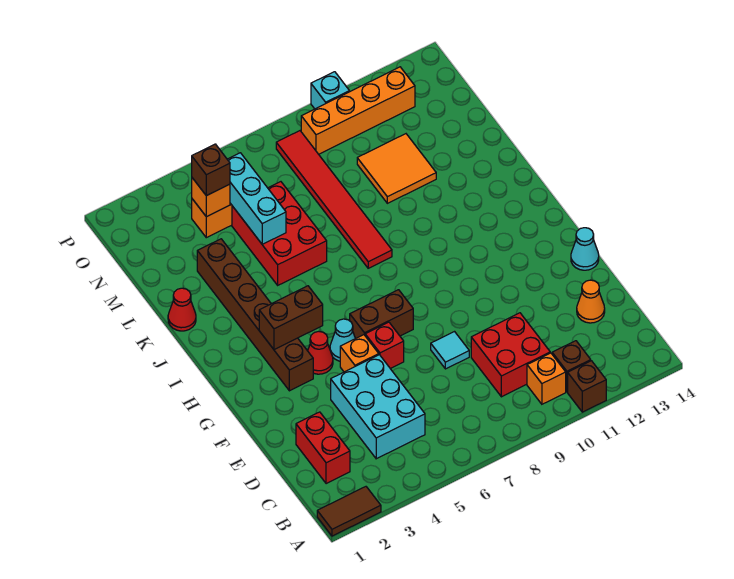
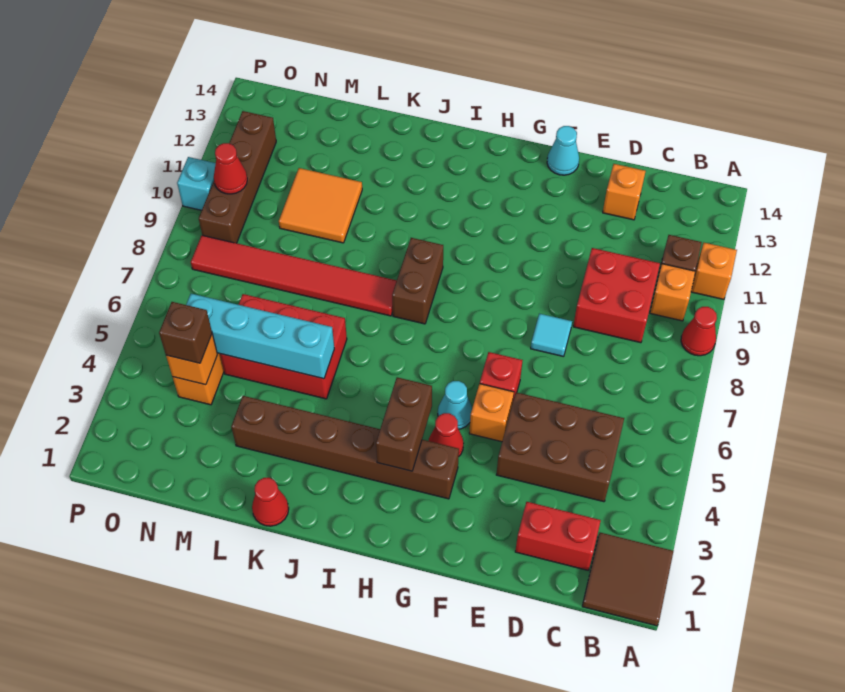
brown 1x2 tile [317,487,381,536] -> brown 2x2 tile [582,533,673,626]
none -> red 1x1 cone [681,307,717,356]
brown 1x1 brick [568,361,606,412] -> orange 1x1 brick [691,243,737,299]
cyan 2x3 brick [331,355,425,459] -> brown 2x3 brick [496,392,624,502]
orange 1x1 cone [577,280,605,323] -> orange 1x1 brick [603,164,646,220]
brown 1x2 brick [350,290,413,339] -> brown 1x2 brick moved to [392,238,443,324]
cyan 1x3 brick [227,153,286,244] -> cyan 1x4 brick [186,294,334,379]
orange 1x4 brick [301,67,415,154] -> brown 1x4 brick [199,111,276,243]
none -> red 1x1 cone [214,143,247,194]

